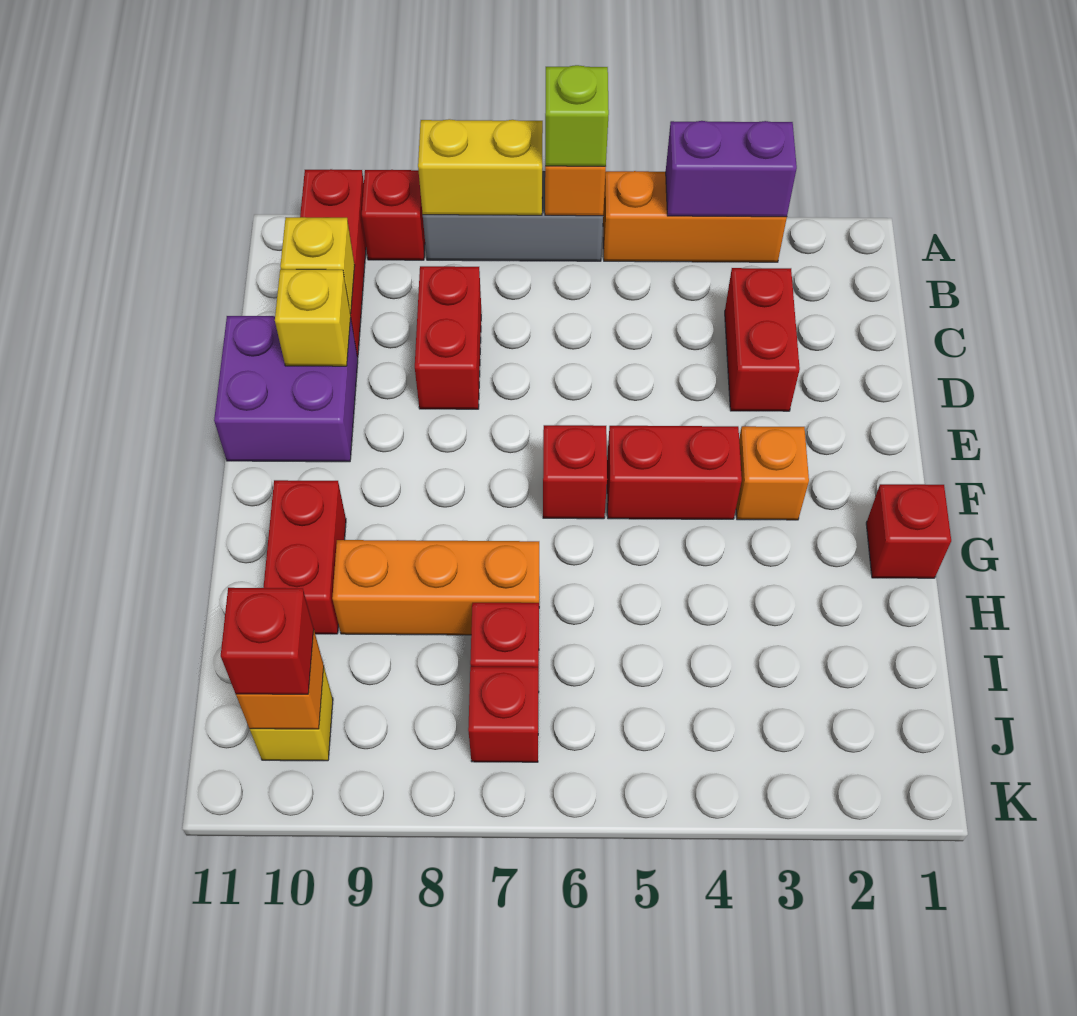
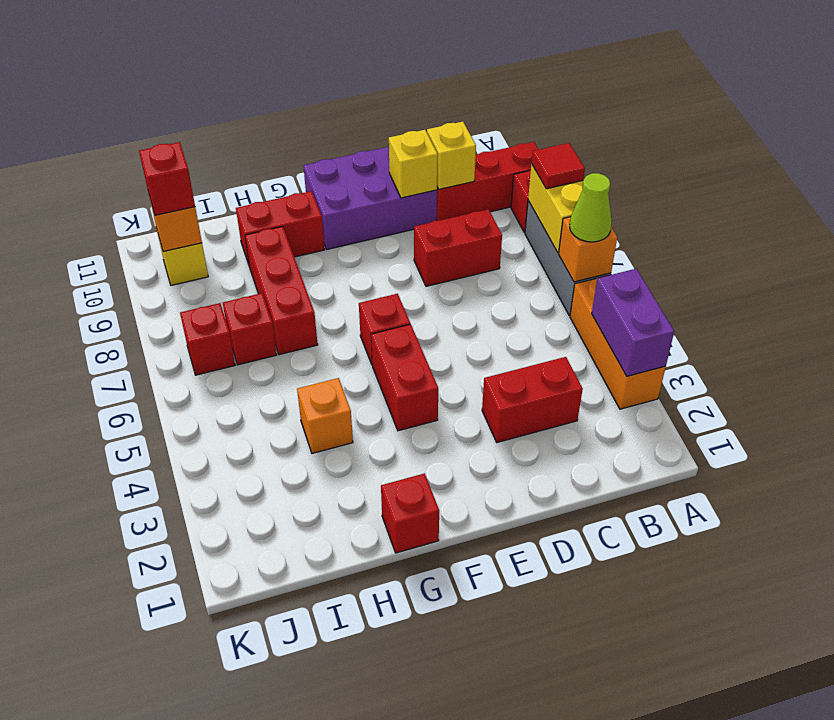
lime 1x1 brick [545,65,609,166] -> lime 1x1 cone [570,173,612,242]
none -> red 1x1 tile [532,143,585,189]
purple 2x2 brick [214,316,358,462] -> purple 2x3 brick [303,147,437,249]
orange 1x1 brick [736,426,809,520] -> orange 1x1 brick moved to [297,378,353,453]
orange 1x3 brick [332,540,539,635] -> red 1x3 brick [245,226,318,355]

